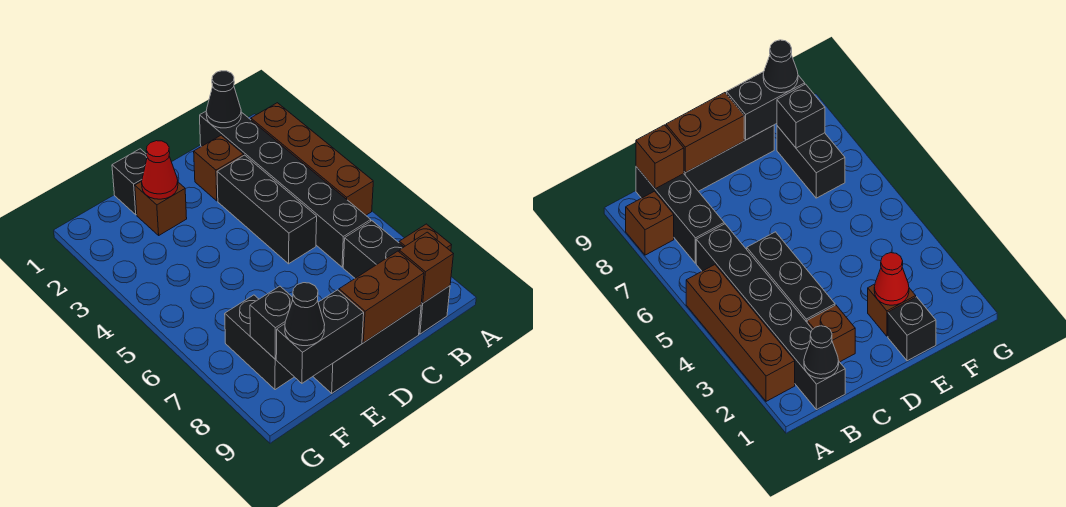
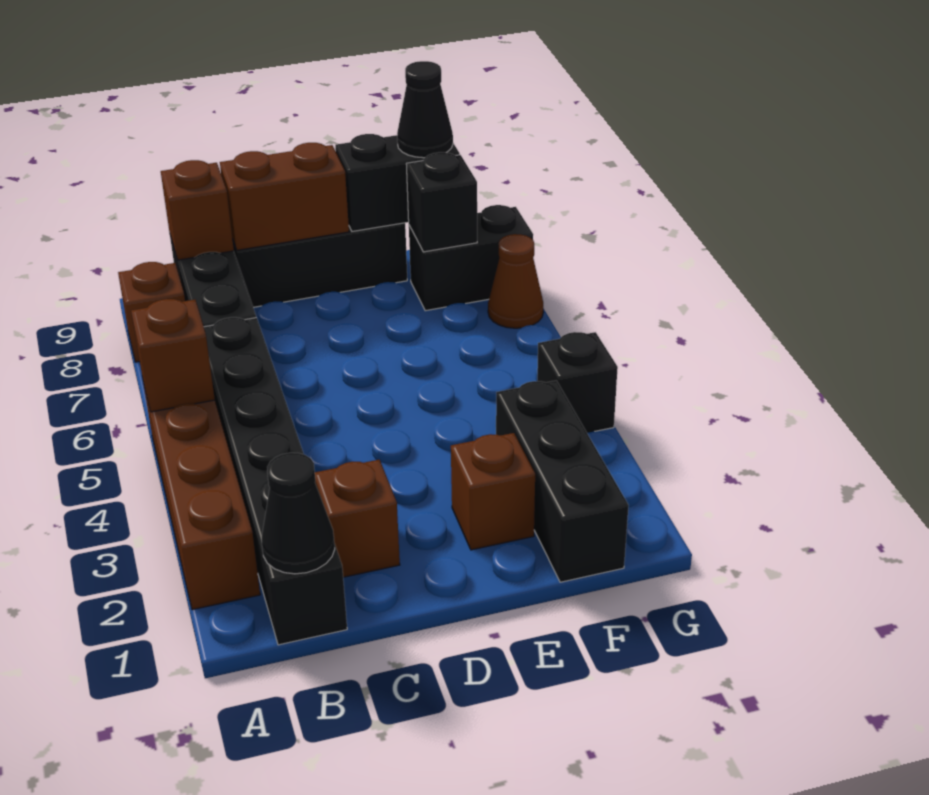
none -> brown 1x1 brick [131,299,215,412]
black 1x3 brick [217,155,317,264] -> black 1x3 brick moved to [496,381,629,582]
black 1x1 brick [112,149,147,215] -> black 1x1 brick moved to [537,332,618,433]
red 1x1 cone [142,141,178,199] -> none
black 1x2 brick [225,295,294,390] -> black 1x2 brick turned to [409,205,533,311]
none -> brown 1x1 cone [488,234,543,328]

